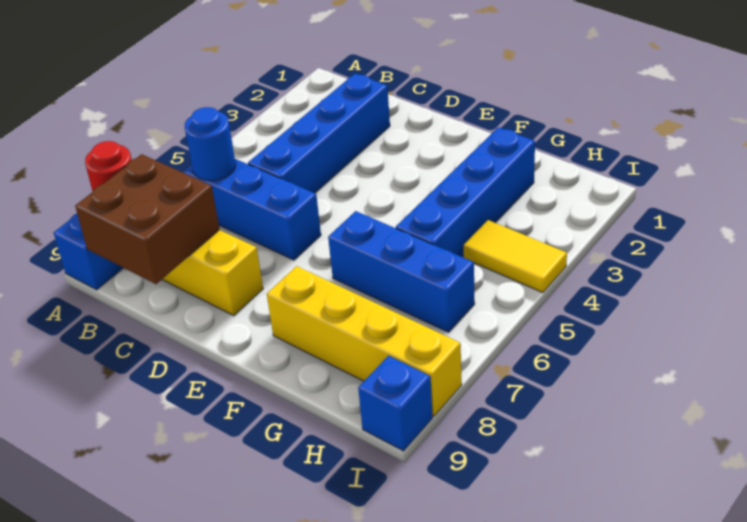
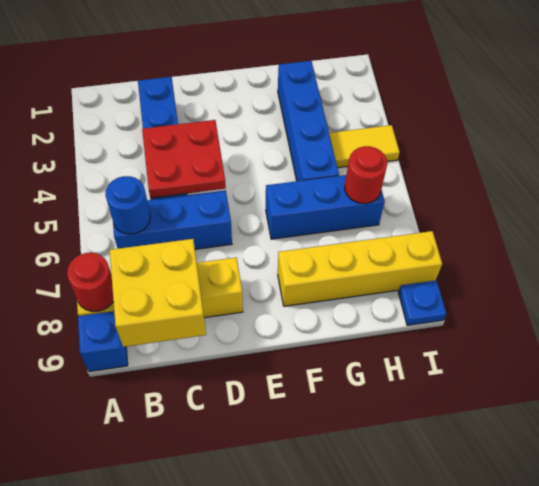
brown 2x2 brick [75,154,220,284] -> yellow 2x2 brick [110,239,206,347]
none -> red 2x2 plate [142,120,226,198]
none -> red 1x1 round brick [345,146,387,204]
blue 1x1 brick [358,356,433,451] -> blue 1x1 plate [398,280,446,325]

